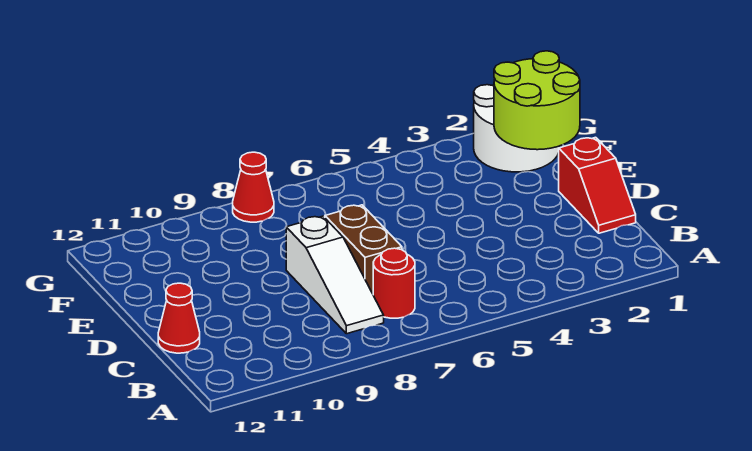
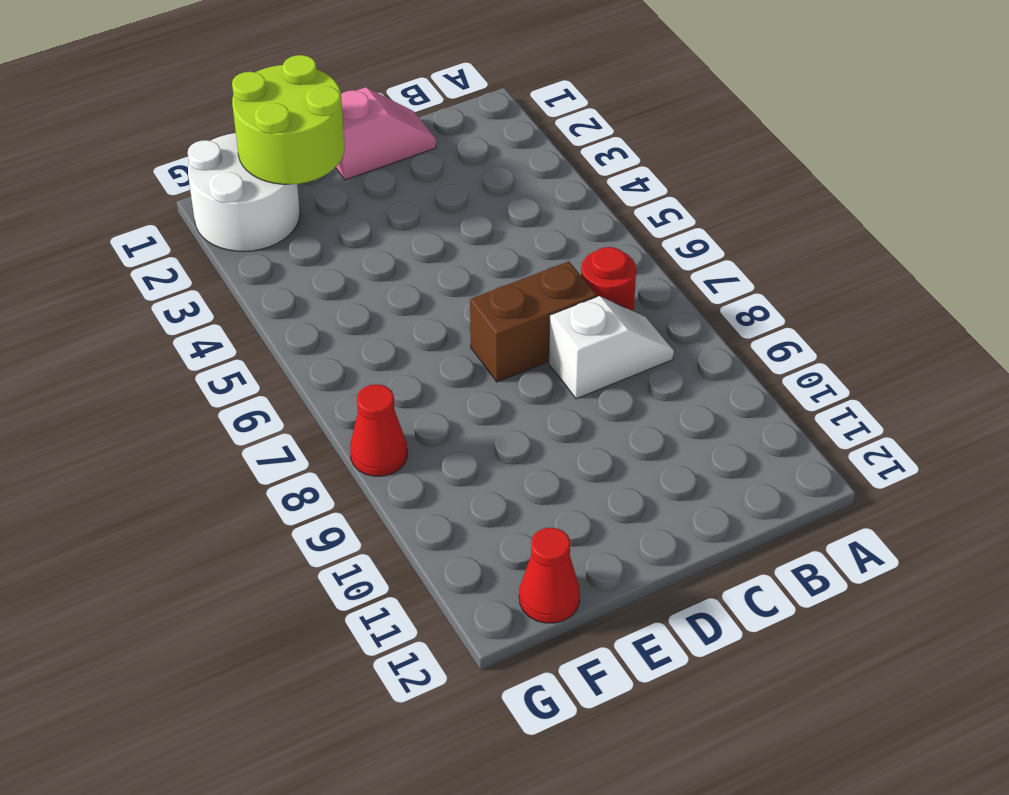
white 1x3 slope [286,216,384,334] -> white 1x2 slope [549,296,674,399]
red 1x2 slope [559,137,636,233] -> pink 1x2 slope [335,87,436,180]
red 1x1 cone [158,283,200,353] -> red 1x1 cone moved to [519,528,580,623]

